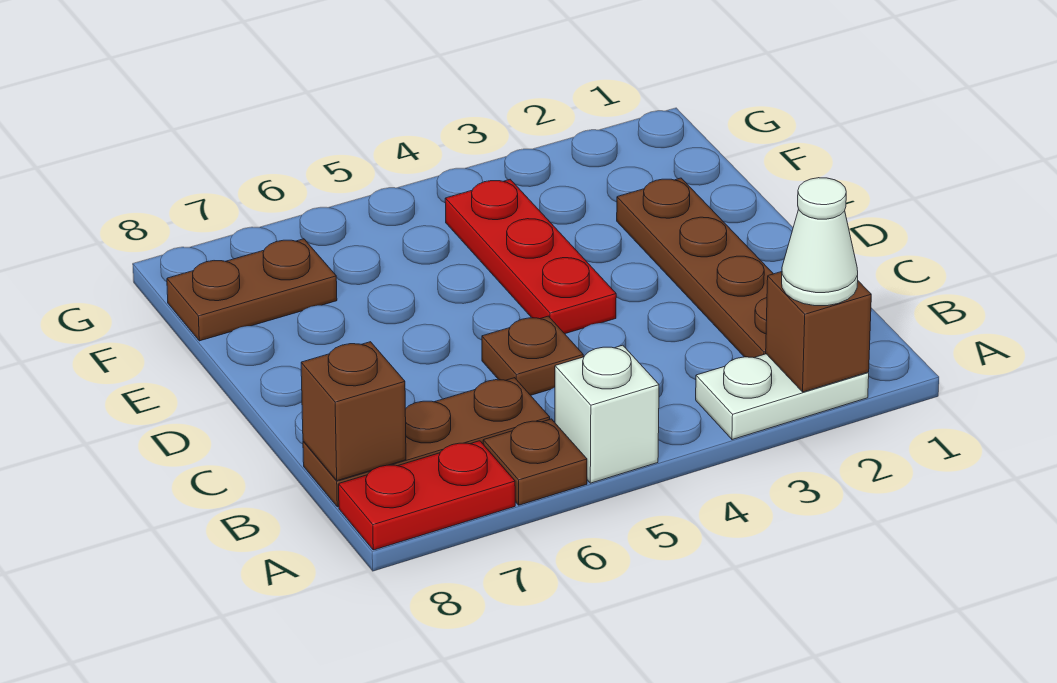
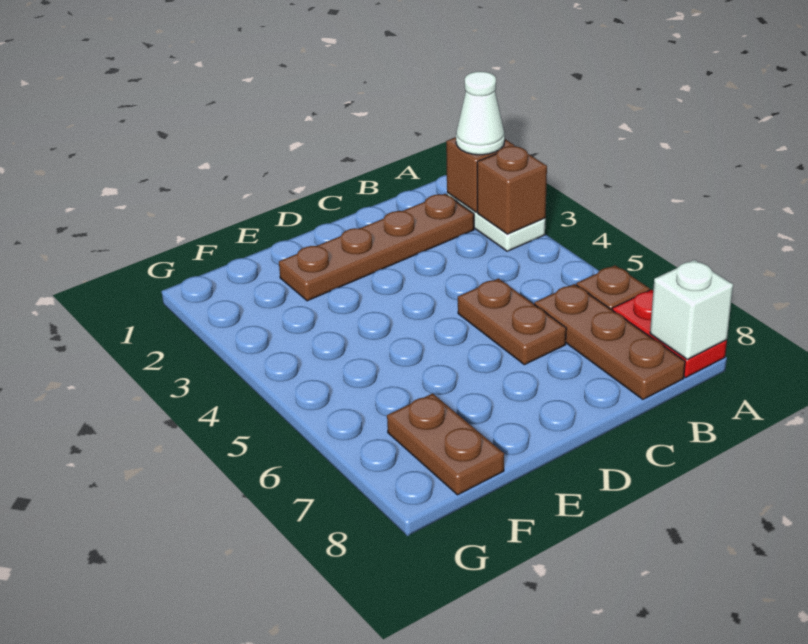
white 1x1 brick [555,345,659,483] -> white 1x1 brick moved to [650,260,733,359]
brown 1x1 brick [301,342,406,481] -> brown 1x1 brick moved to [477,146,547,234]
brown 1x1 plate [482,316,583,395] -> brown 1x2 plate [458,278,566,365]
red 1x3 plate [445,179,616,334] -> none

